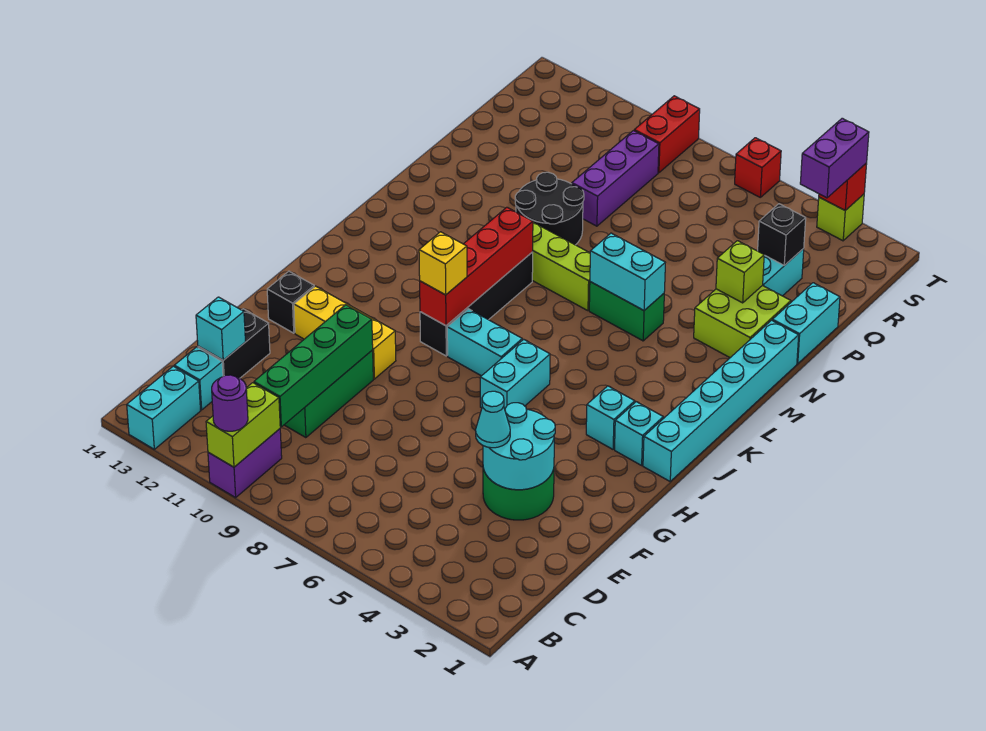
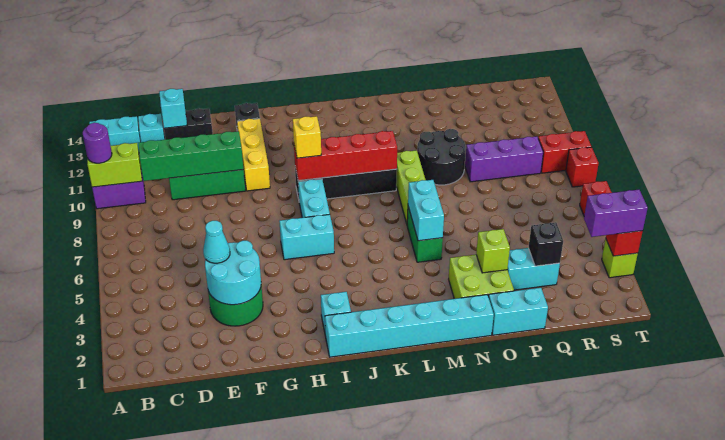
cyan 1x1 brick [586,386,635,449] -> none
none -> red 1x1 brick [566,147,599,187]

